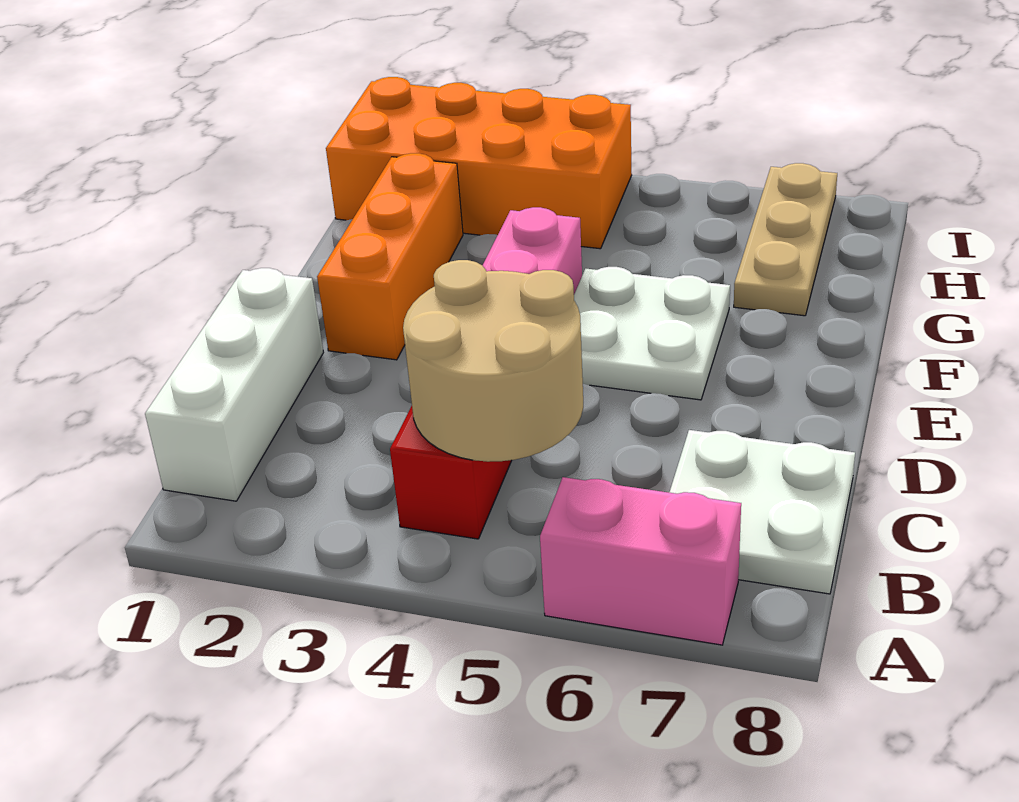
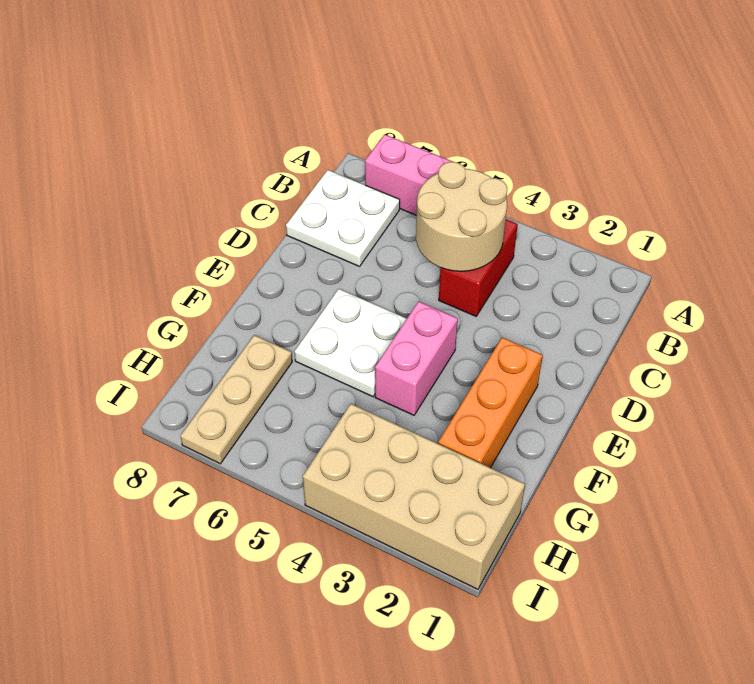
white 1x3 brick [145,268,323,501] -> none
orange 2x4 brick [326,77,632,249] -> tan 2x4 brick [303,404,525,589]

